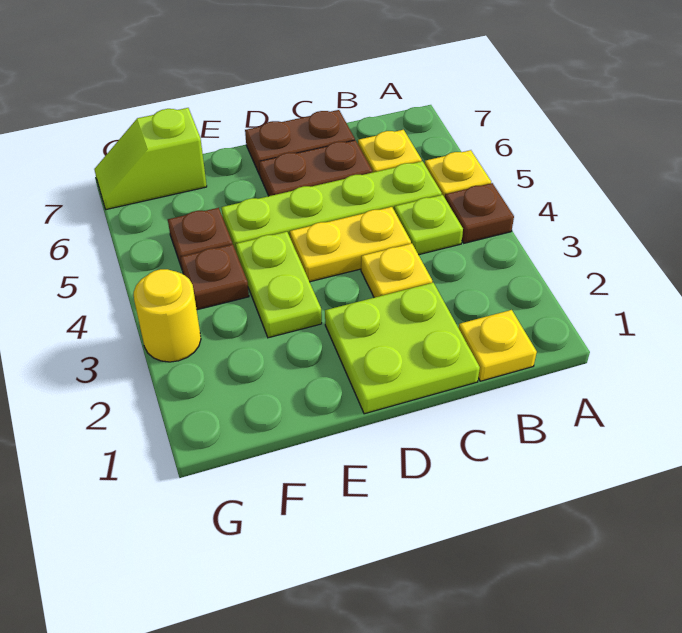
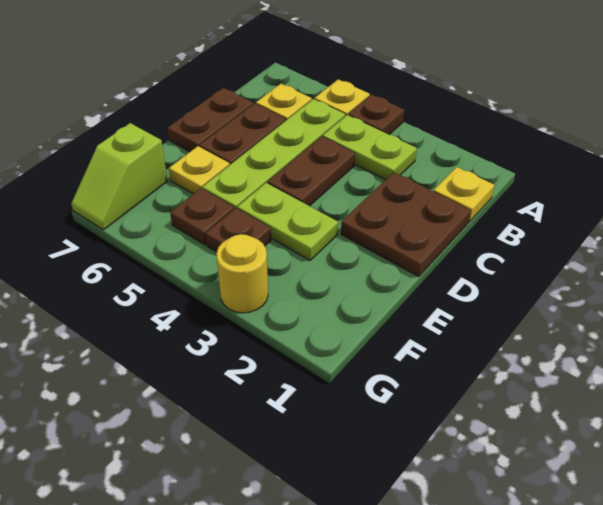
lime 1x1 plate [394,195,463,255] -> lime 1x2 plate [323,115,417,180]
lime 2x2 plate [325,283,480,414] -> brown 2x2 plate [341,172,471,277]
yellow 1x1 plate [361,243,432,298] -> yellow 1x1 plate moved to [169,146,230,194]
yellow 1x2 plate [290,207,411,282] -> brown 1x2 plate [267,136,355,206]

